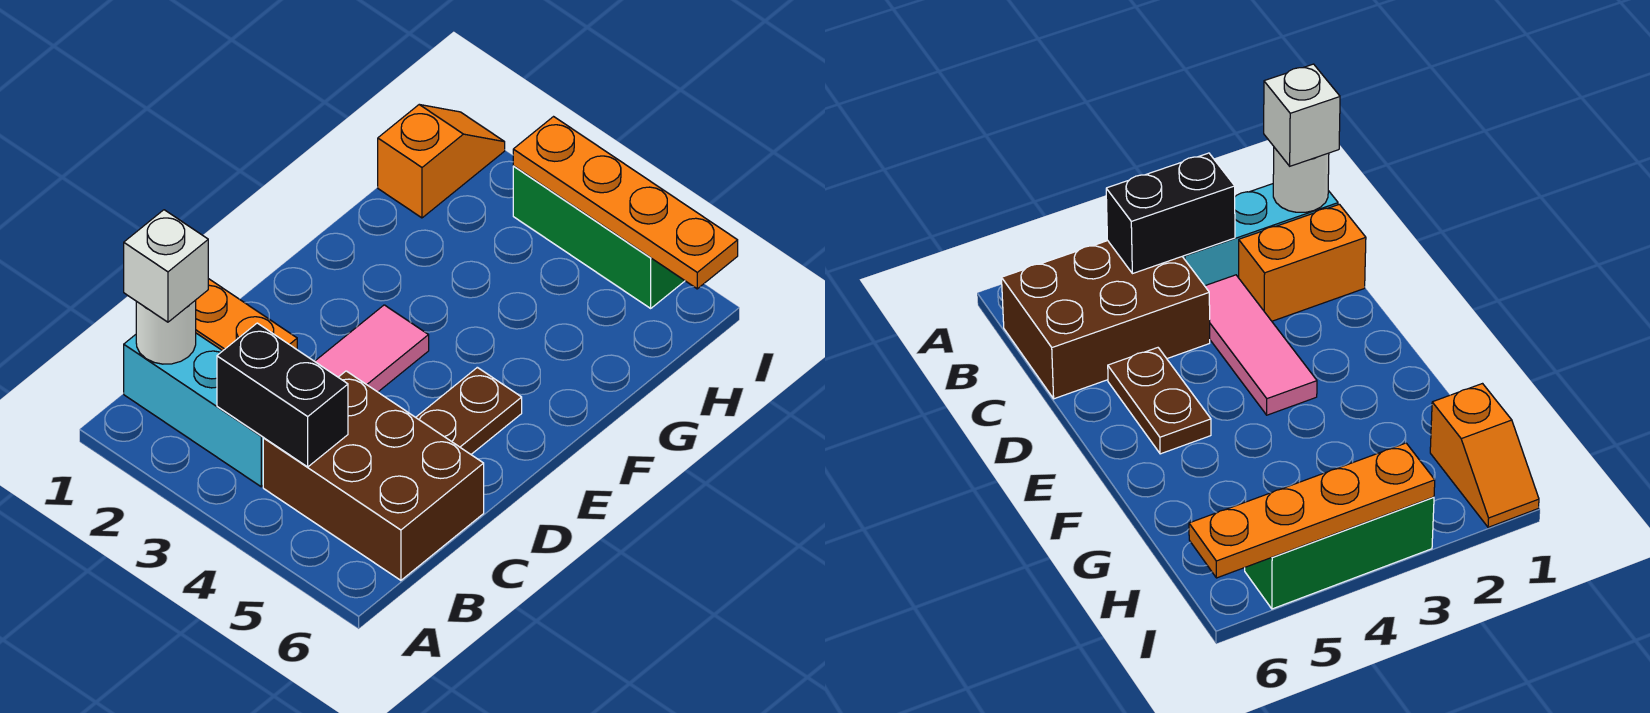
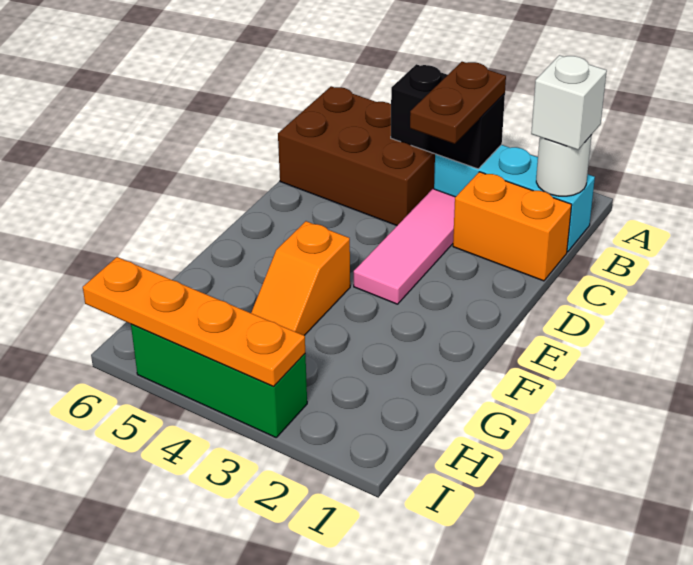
brown 1x2 plate [416,367,522,454] -> brown 1x2 plate moved to [410,62,506,144]
orange 1x2 slope [378,105,505,218] -> orange 1x2 slope moved to [251,221,350,336]

